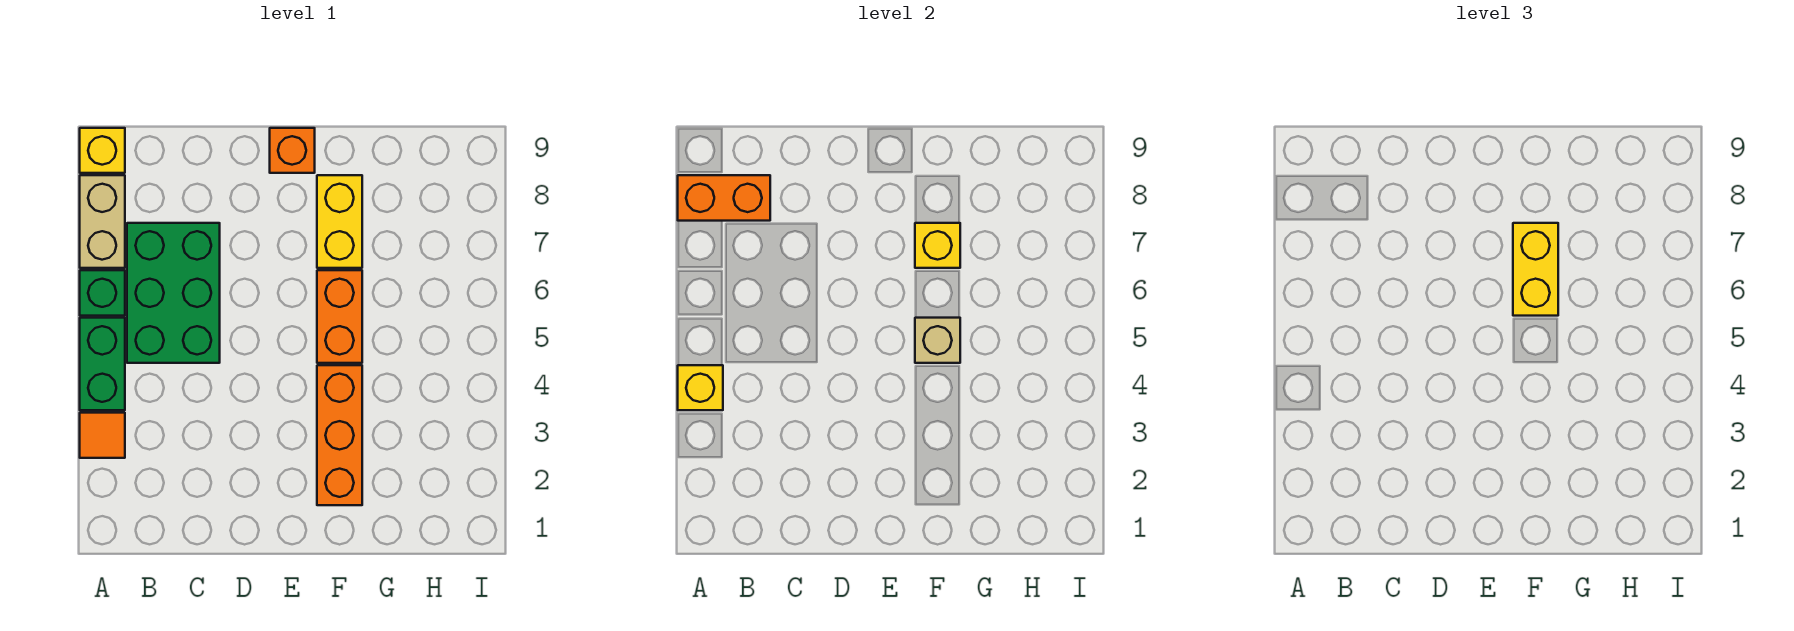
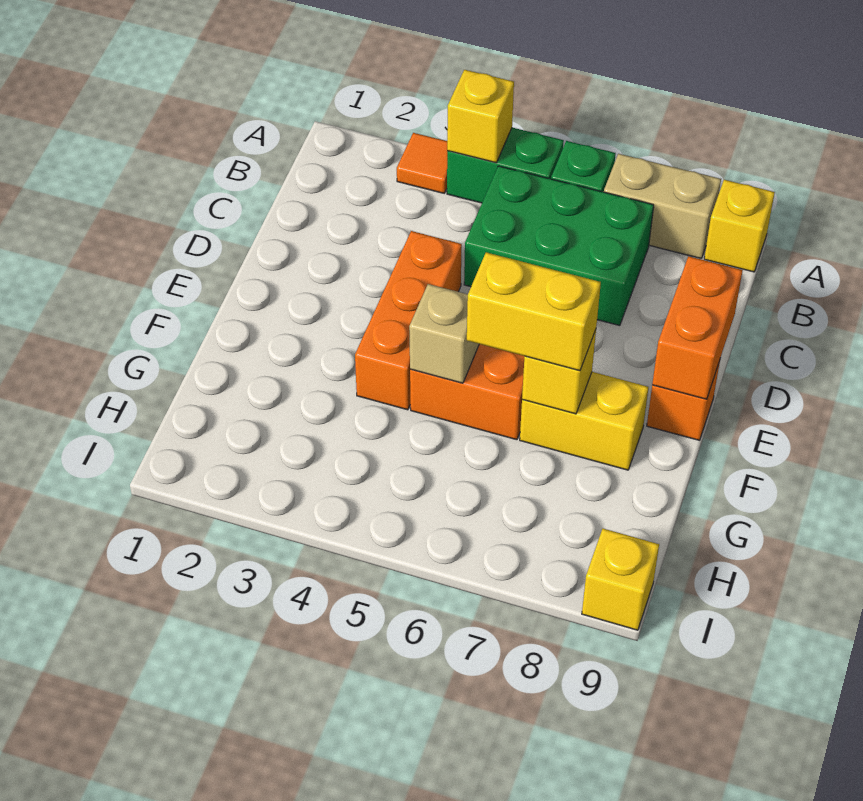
orange 1x2 brick [678,175,770,221] -> orange 1x2 brick moved to [652,256,743,399]
orange 1x3 brick [317,365,362,505] -> orange 1x3 brick turned to [355,231,462,410]
none -> yellow 1x1 brick [582,529,659,630]

